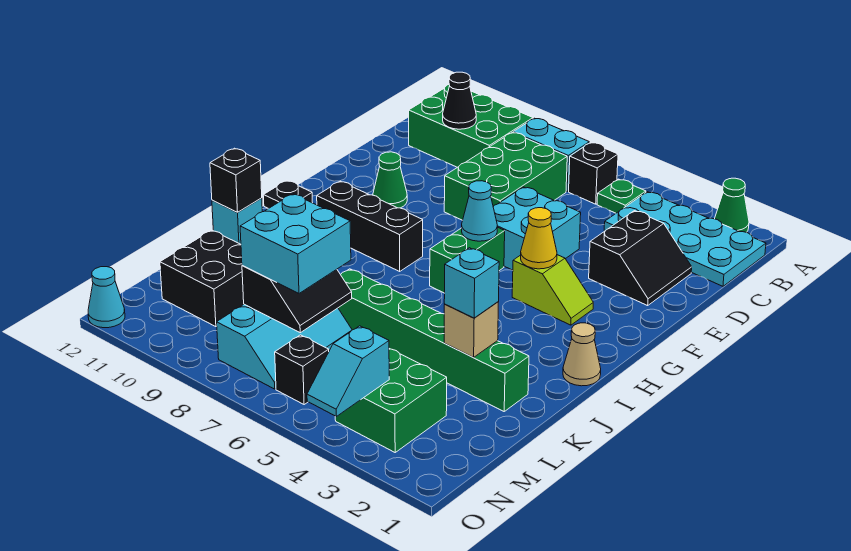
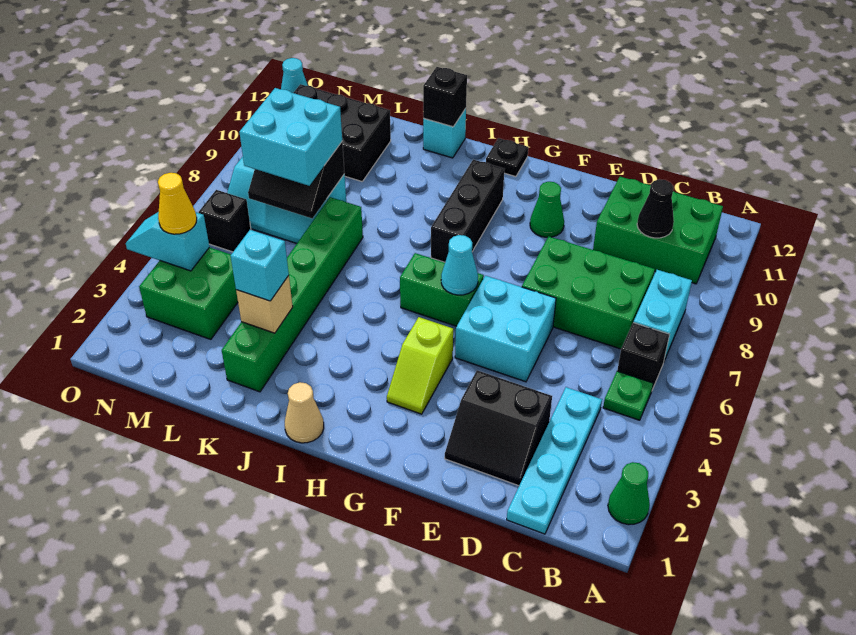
cyan 2x4 plate [604,192,766,286] -> cyan 1x4 plate [507,387,602,534]
green 2x3 brick [409,85,533,167] -> green 2x3 brick turned to [593,177,723,284]
yellow 1x1 cone [521,208,557,269] -> yellow 1x1 cone moved to [158,173,197,234]
black 2x2 brick [160,230,244,327] -> black 2x3 brick [294,84,391,181]

